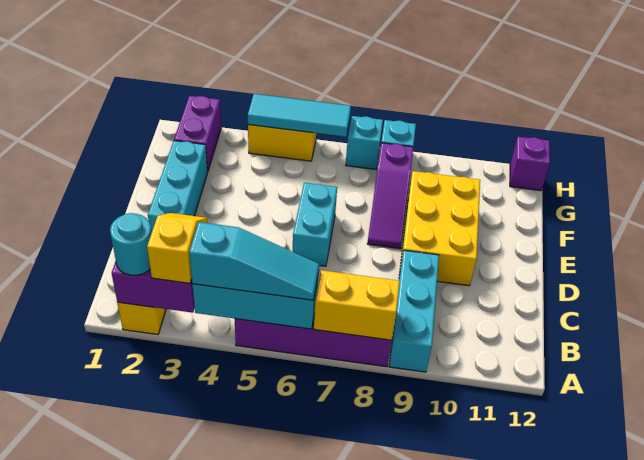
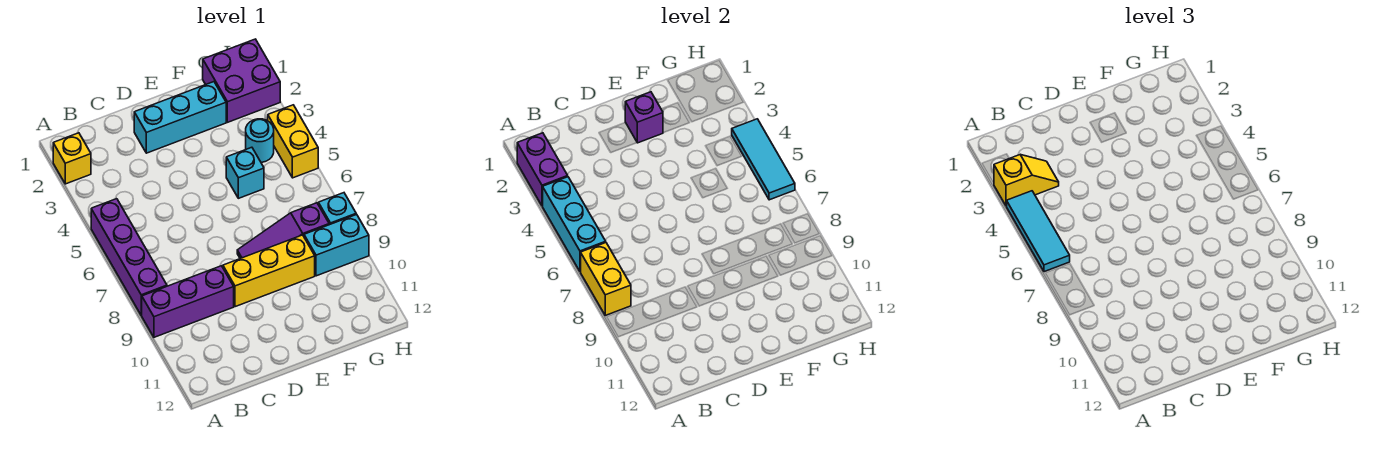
cyan 1x1 round brick [110,213,152,275] -> cyan 1x1 round brick moved to [246,119,274,163]
cyan 1x3 slope [189,222,319,300] -> cyan 1x3 tile [1007,191,1070,272]
cyan 1x3 brick [389,250,439,372] -> purple 1x3 brick [141,266,234,337]
cyan 1x2 brick [293,183,337,266] -> cyan 1x2 brick moved to [304,214,369,276]
yellow 2x3 brick [400,171,480,286] -> yellow 1x3 brick [223,235,315,307]
purple 1x2 brick [174,96,221,171] -> purple 2x2 brick [203,39,280,122]
cyan 1x1 brick [346,116,383,169] -> cyan 1x1 brick moved to [226,147,264,198]
purple 1x1 brick [510,137,550,191] -> purple 1x1 brick moved to [625,92,663,143]

